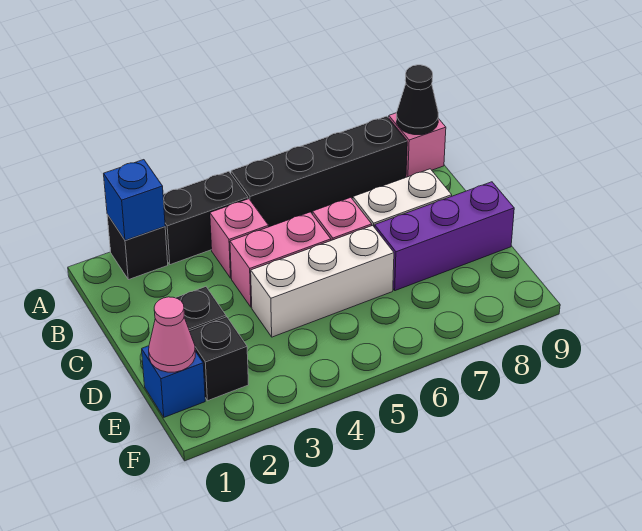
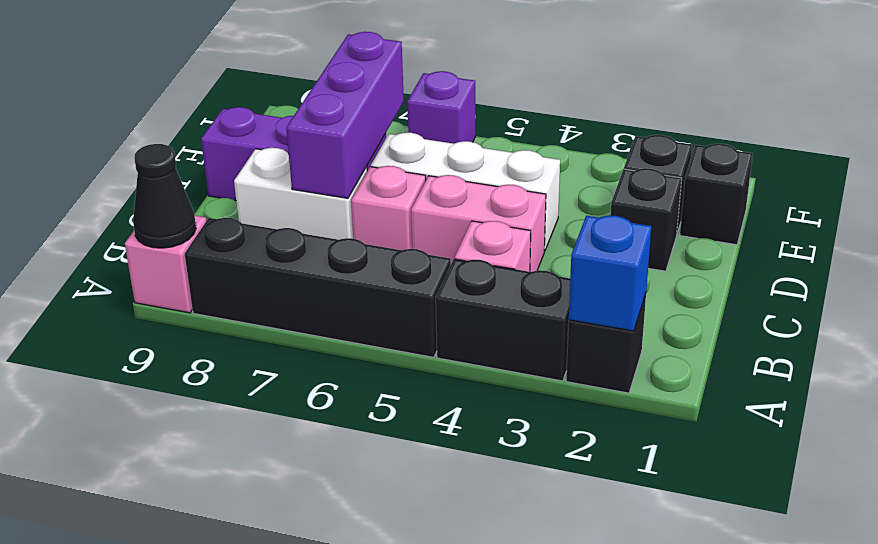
none -> purple 1x3 brick [286,32,404,198]
blue 1x1 brick [142,346,205,417] -> black 1x1 brick [680,144,753,245]
pink 1x1 cone [149,297,195,372] -> none
none -> purple 1x1 brick [407,71,475,144]

